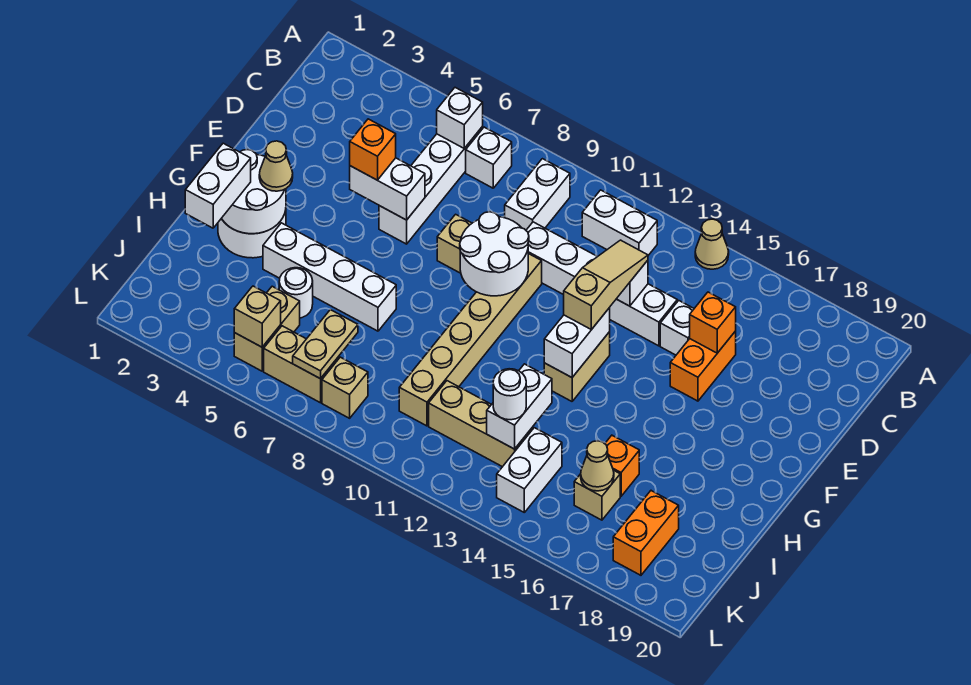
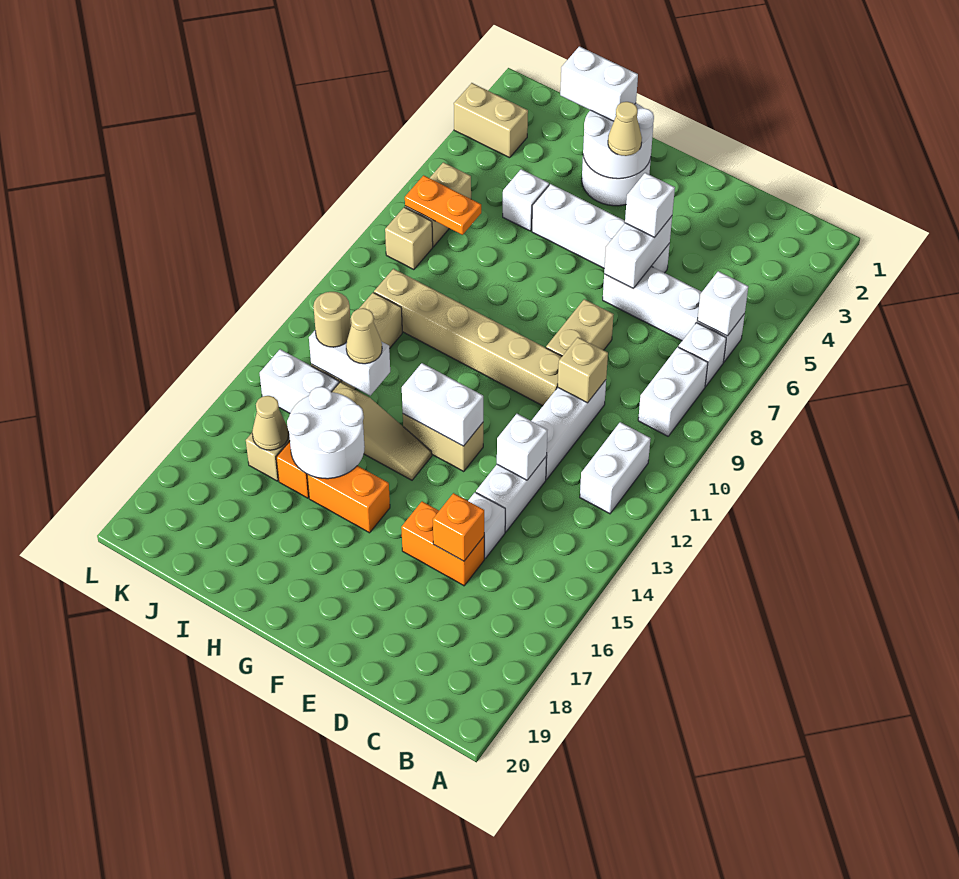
tan 1x1 cone [695,219,729,269] -> tan 1x1 cone moved to [346,308,382,364]
white 1x2 brick [505,159,570,230] -> white 1x2 brick turned to [638,347,708,436]
tan 1x3 slope [564,240,648,330] -> tan 1x3 slope moved to [332,382,432,480]
orange 1x1 brick [350,119,396,180] -> white 1x1 brick [625,173,675,238]
white 2x2 round brick [460,212,529,296] -> white 2x2 round brick moved to [287,387,365,479]
white 1x4 brick [263,223,396,331] -> white 1x4 brick turned to [532,184,670,273]
white 1x1 round brick [279,268,313,318] -> white 1x1 brick [503,169,549,231]
tan 1x2 brick [234,286,300,371] -> tan 1x2 brick moved to [454,83,528,158]
tan 1x2 plate [293,310,358,379] -> orange 1x2 plate [405,175,481,235]
white 1x1 round brick [493,369,526,420] -> tan 1x1 round brick [313,292,351,347]
orange 1x2 brick [613,491,679,575] -> orange 1x2 brick moved to [307,466,390,533]
tan 1x1 brick [234,286,281,347] -> tan 1x1 brick moved to [558,337,608,403]

